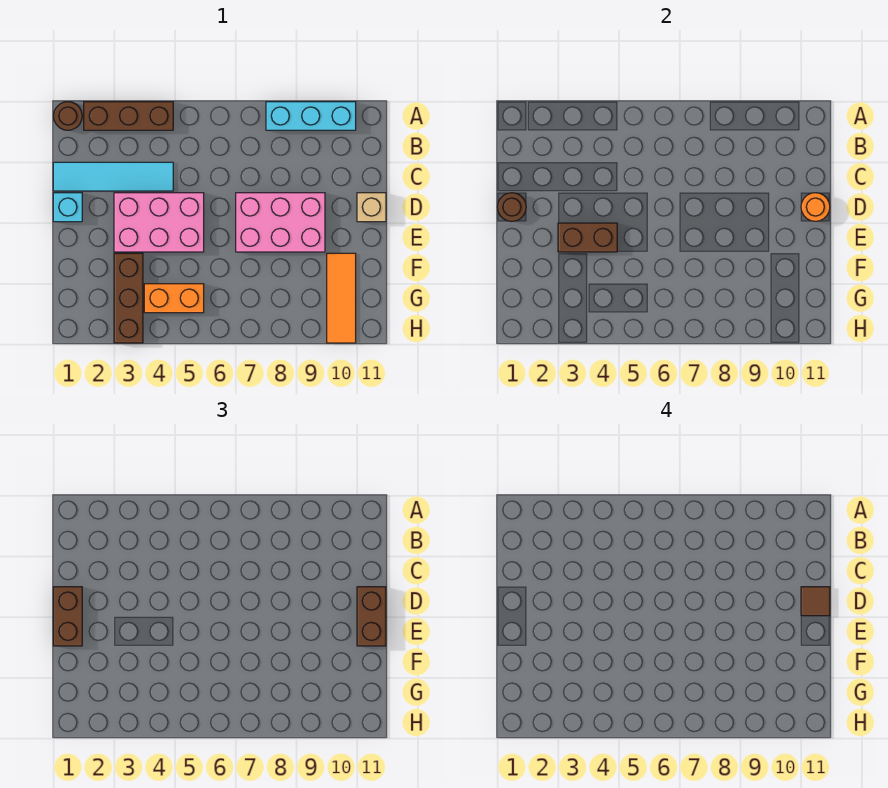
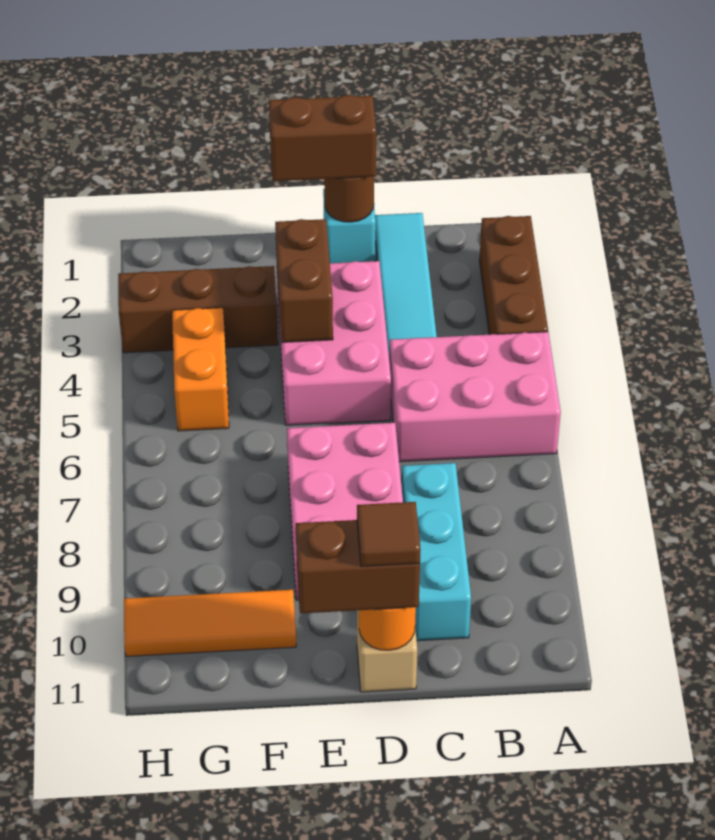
brown 1x1 round brick [54,102,82,130] -> none
none -> pink 2x3 brick [389,332,561,462]
cyan 1x3 brick [266,102,356,130] -> cyan 1x3 brick moved to [402,463,471,641]

